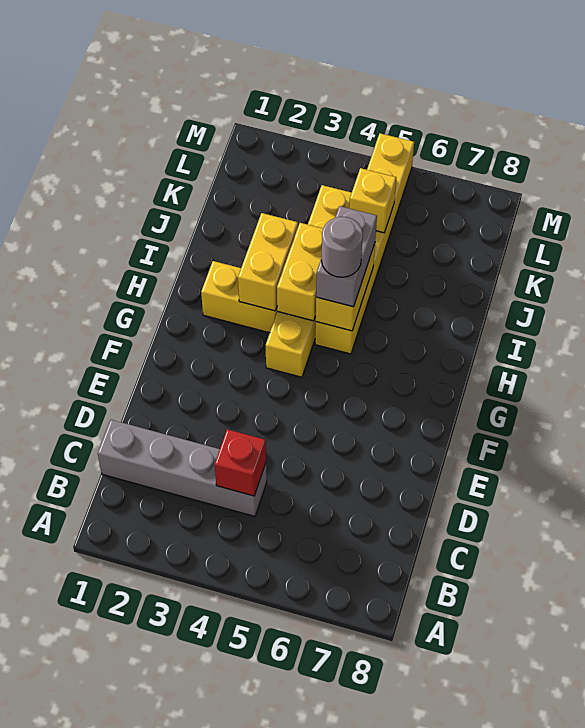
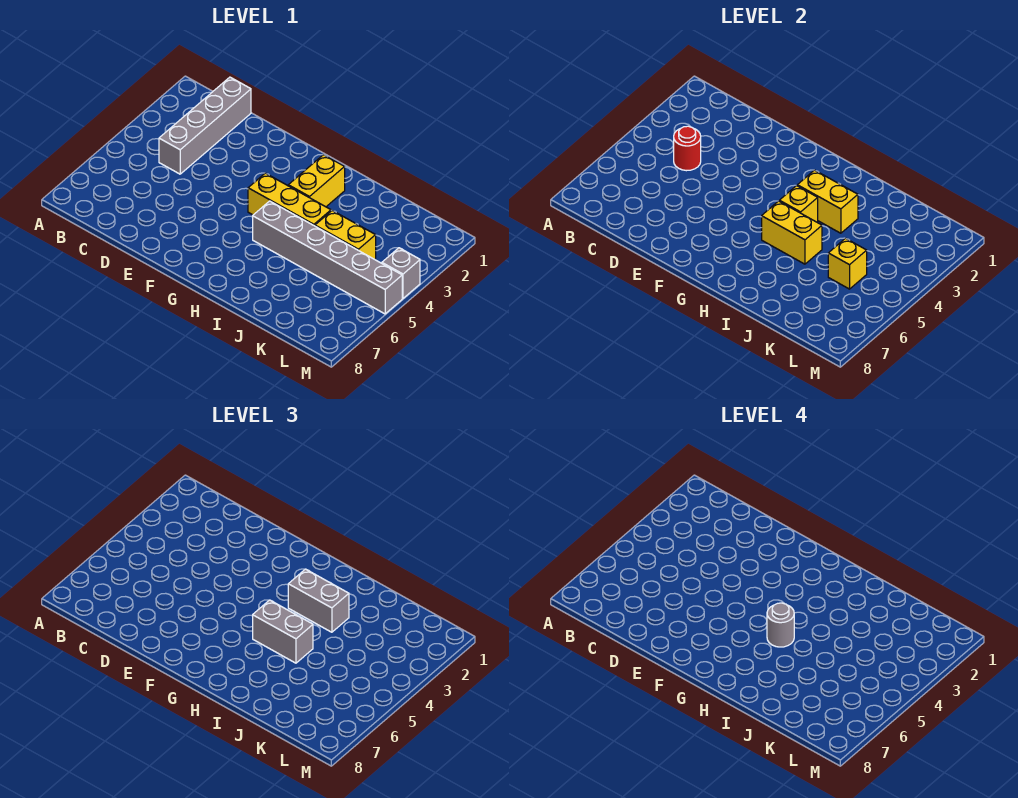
red 1x1 brick [215,429,266,496] -> red 1x1 round brick [674,126,701,171]
none -> grey 1x2 brick [288,569,349,632]
yellow 1x2 brick [277,223,323,321] -> yellow 1x1 brick [779,186,818,222]
yellow 1x6 brick [315,133,414,354] -> grey 1x6 brick [253,201,402,314]
none -> grey 1x1 brick [382,248,420,298]

